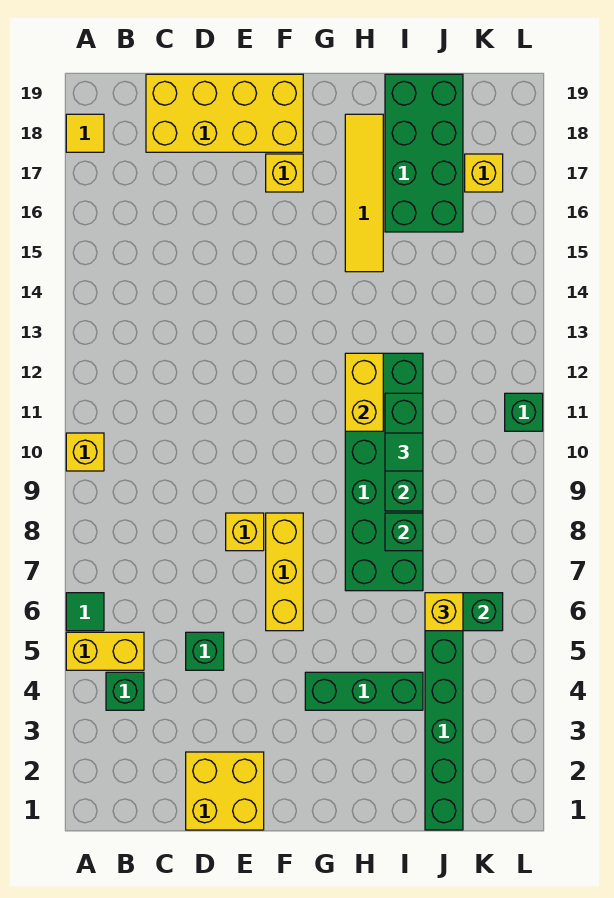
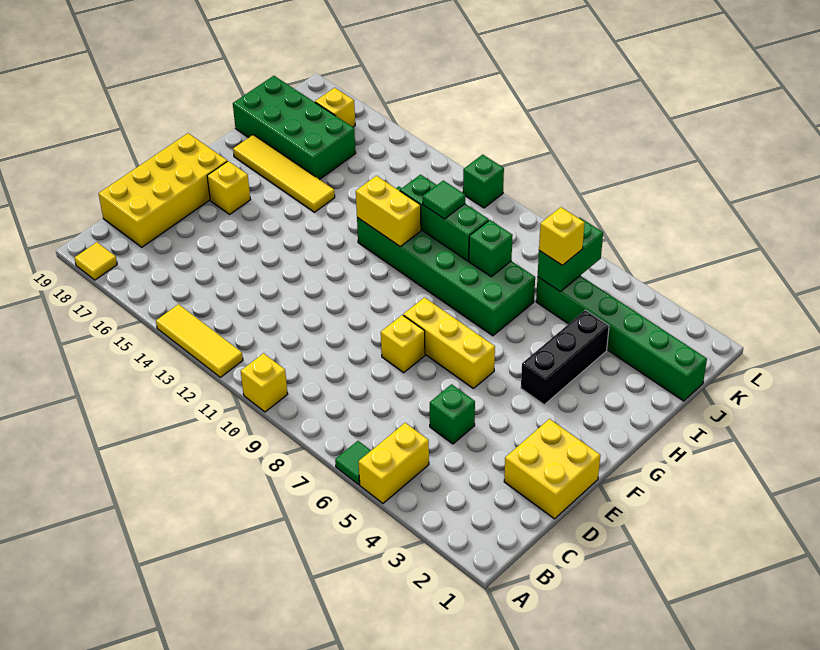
none -> yellow 1x3 tile [156,304,243,377]
green 1x1 brick [106,672,144,710] -> none
green 1x3 brick [305,672,423,710] -> black 1x3 brick [521,310,609,405]

